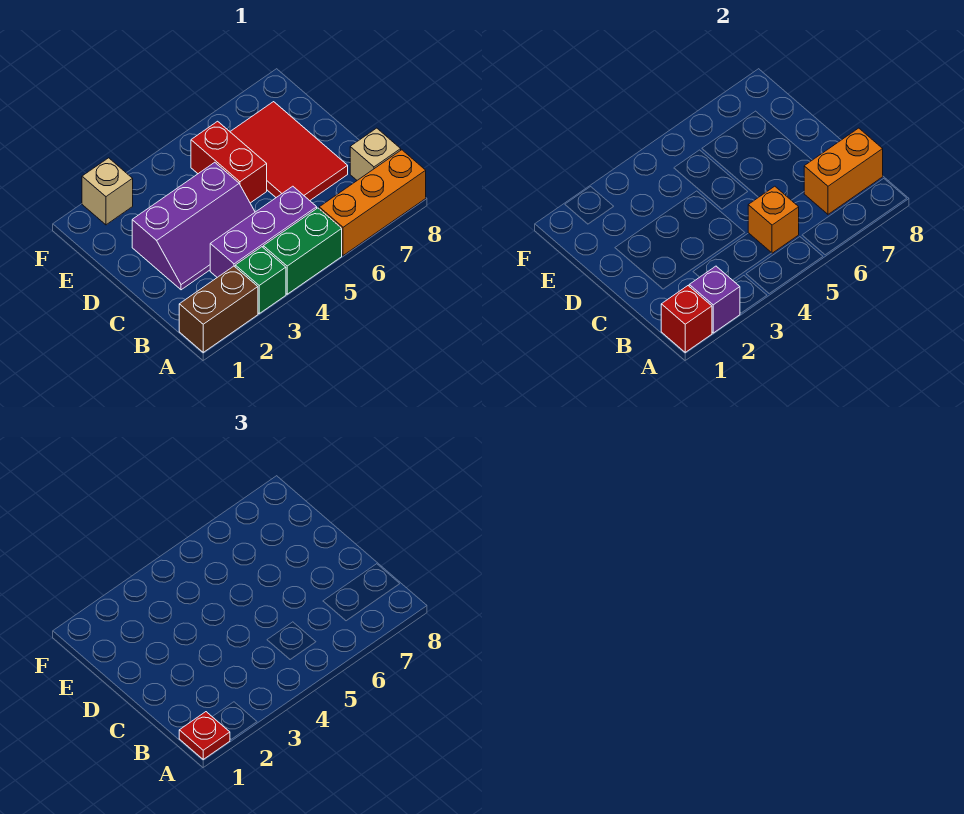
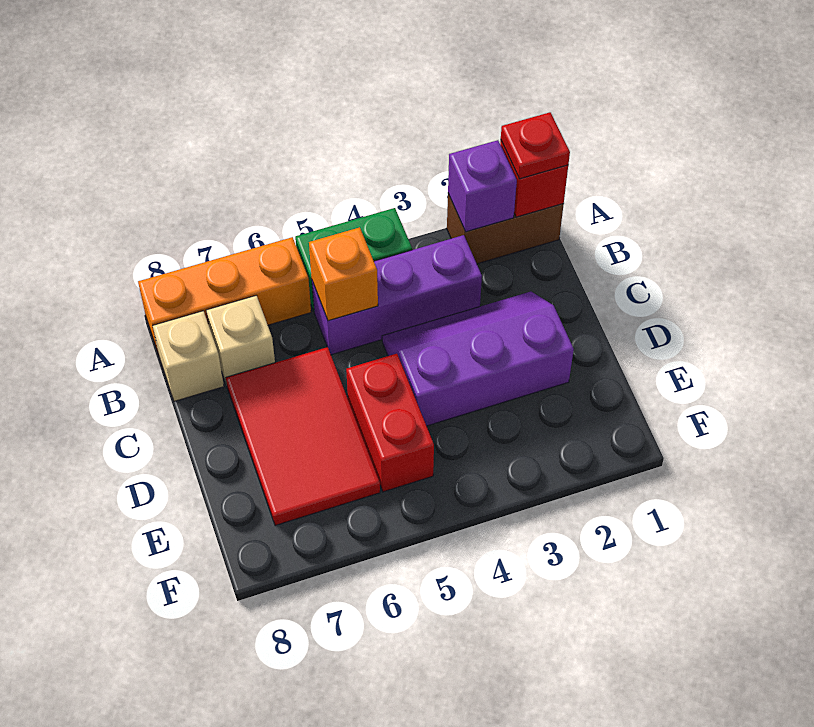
green 1x1 brick [235,247,286,314] -> none
orange 1x2 brick [804,128,883,214] -> none
tan 1x1 brick [82,158,133,225] -> tan 1x1 brick moved to [206,295,275,386]

